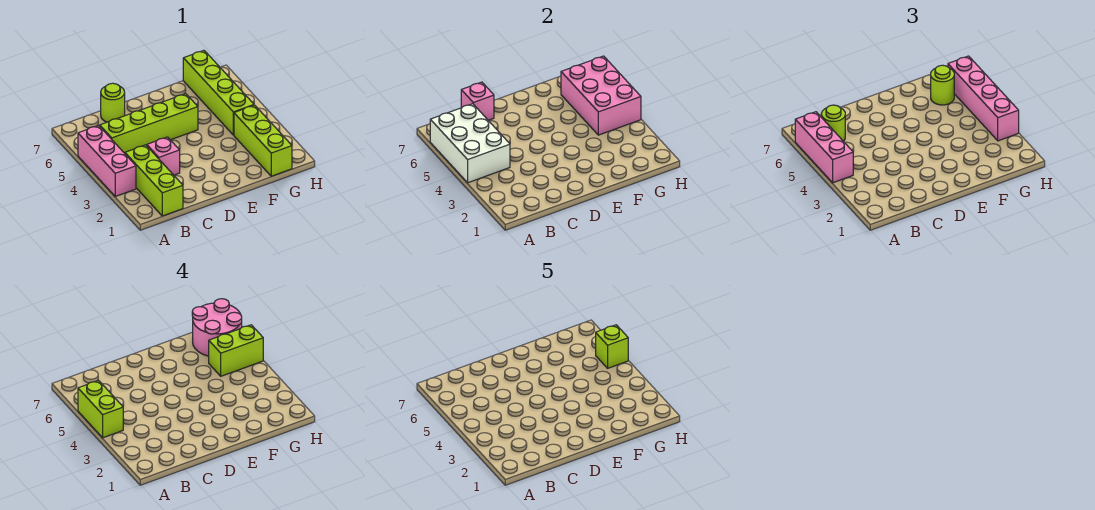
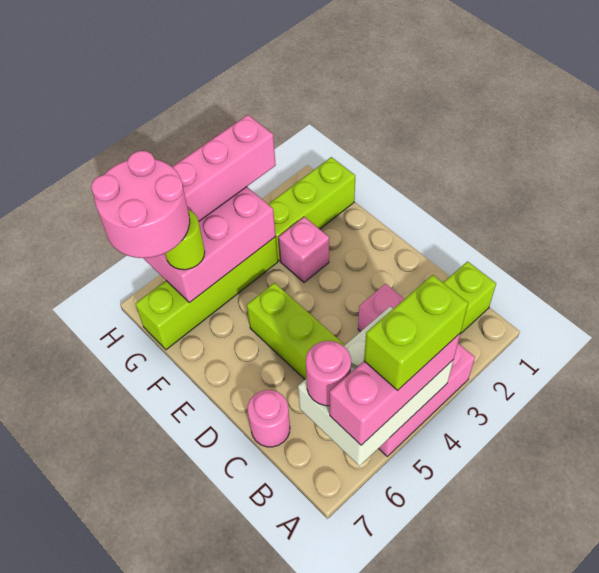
lime 1x1 round brick [822,105,845,141] -> pink 1x1 round brick [306,341,351,406]
lime 1x1 round brick [101,83,125,122] -> pink 1x1 round brick [247,390,290,447]
pink 1x1 brick [461,82,494,120] -> pink 1x1 brick moved to [278,217,329,282]
lime 1x2 brick [209,325,263,376] -> none
lime 1x1 brick [596,325,628,368] -> none

